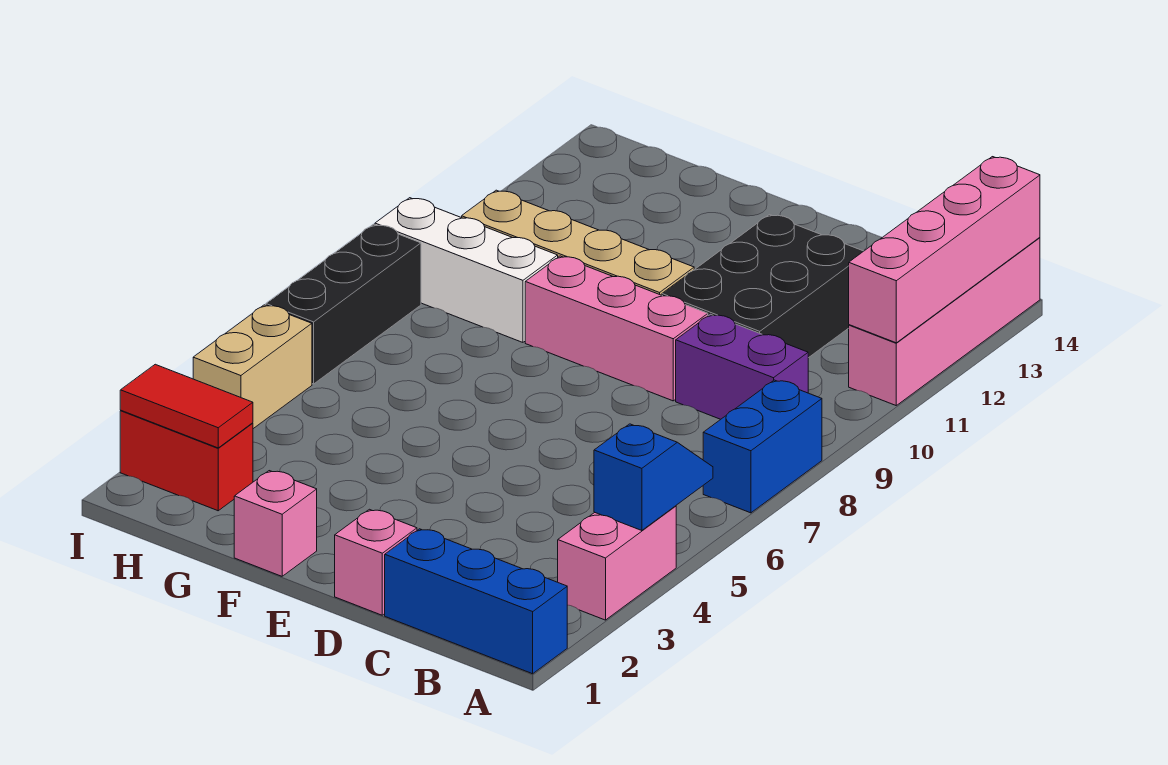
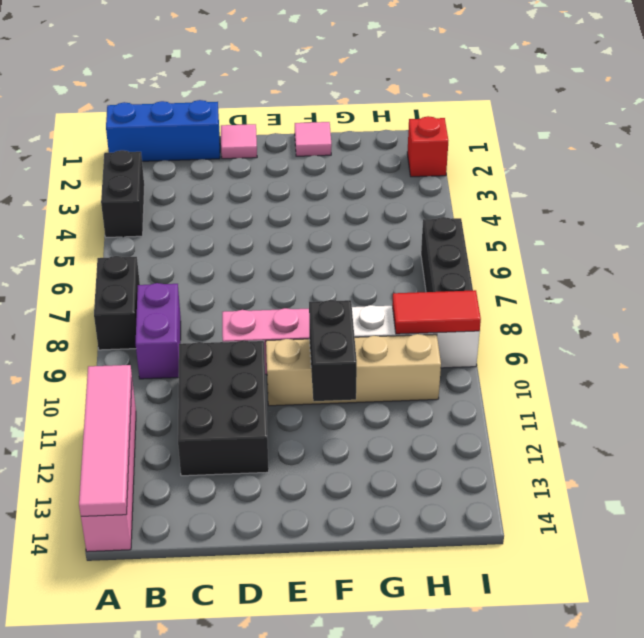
pink 1x2 brick [558,506,676,620] -> black 1x2 brick [101,150,144,237]
blue 1x2 slope [594,424,713,531] -> none
blue 1x2 brick [703,380,822,513] -> black 1x2 brick [94,256,140,350]
pink 1x4 brick [849,157,1040,343] -> pink 1x4 tile [79,365,132,516]
purple 1x2 brick [676,314,808,419] -> purple 1x2 brick turned to [136,283,181,379]
pink 1x1 brick [335,509,417,615] -> pink 1x1 tile [221,124,257,159]
pink 1x1 brick [234,471,317,576] -> pink 1x1 tile [295,122,332,156]
none -> black 1x2 brick [309,300,357,401]
red 1x2 brick [120,411,253,511] -> red 1x1 brick [407,116,448,177]
red 1x2 tile [120,364,253,448] -> red 1x2 tile moved to [392,290,481,334]
tan 1x2 brick [193,305,312,429] -> none

